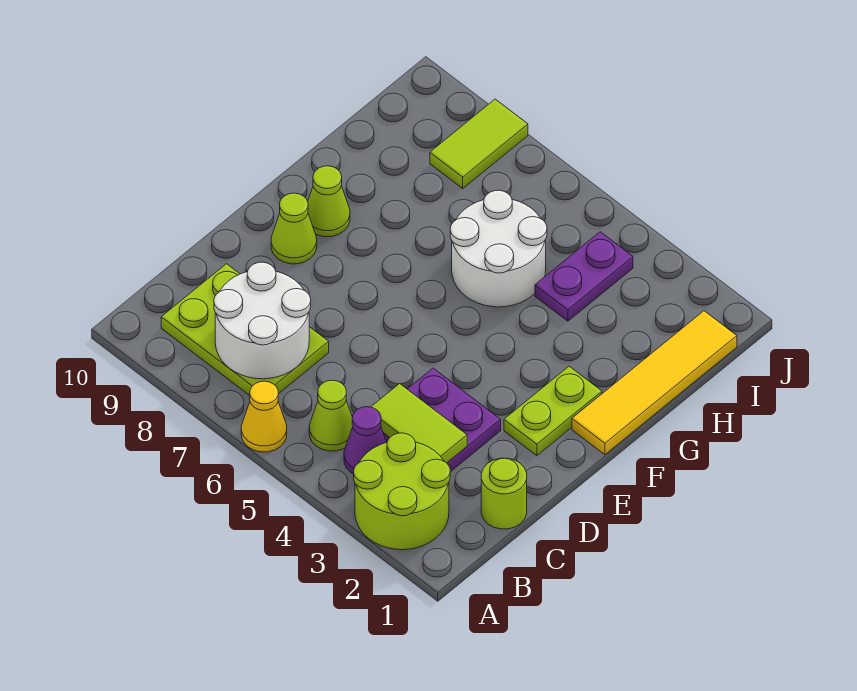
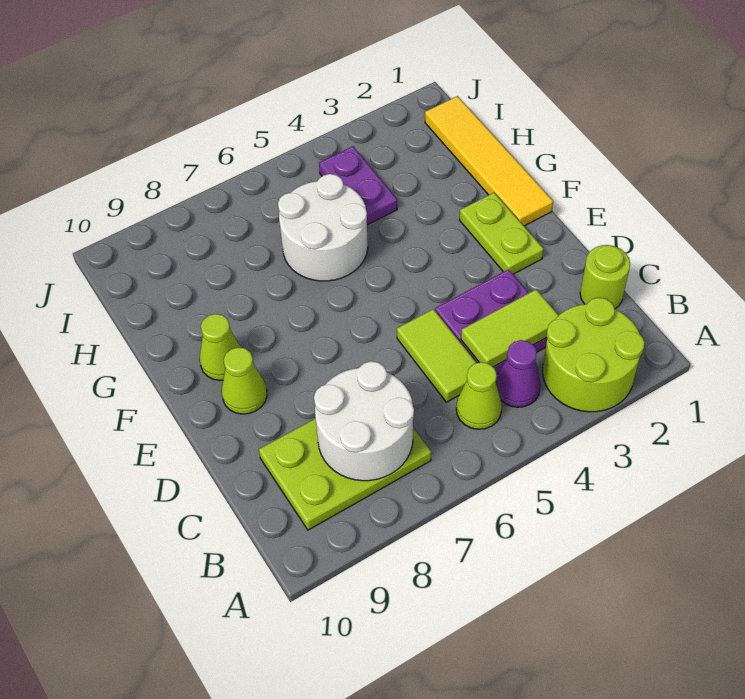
yellow 1x1 cone [241,381,287,452] -> none
lime 1x2 tile [430,99,528,188] -> lime 1x2 tile moved to [397,309,476,402]

